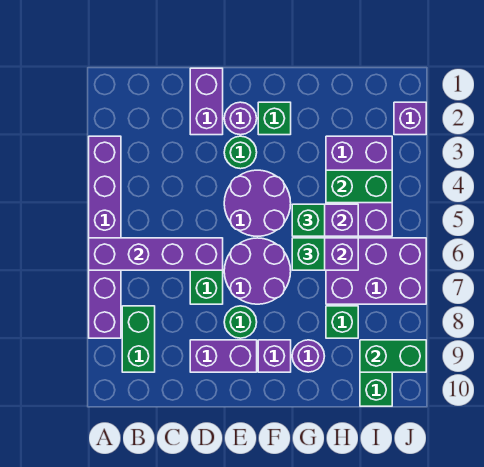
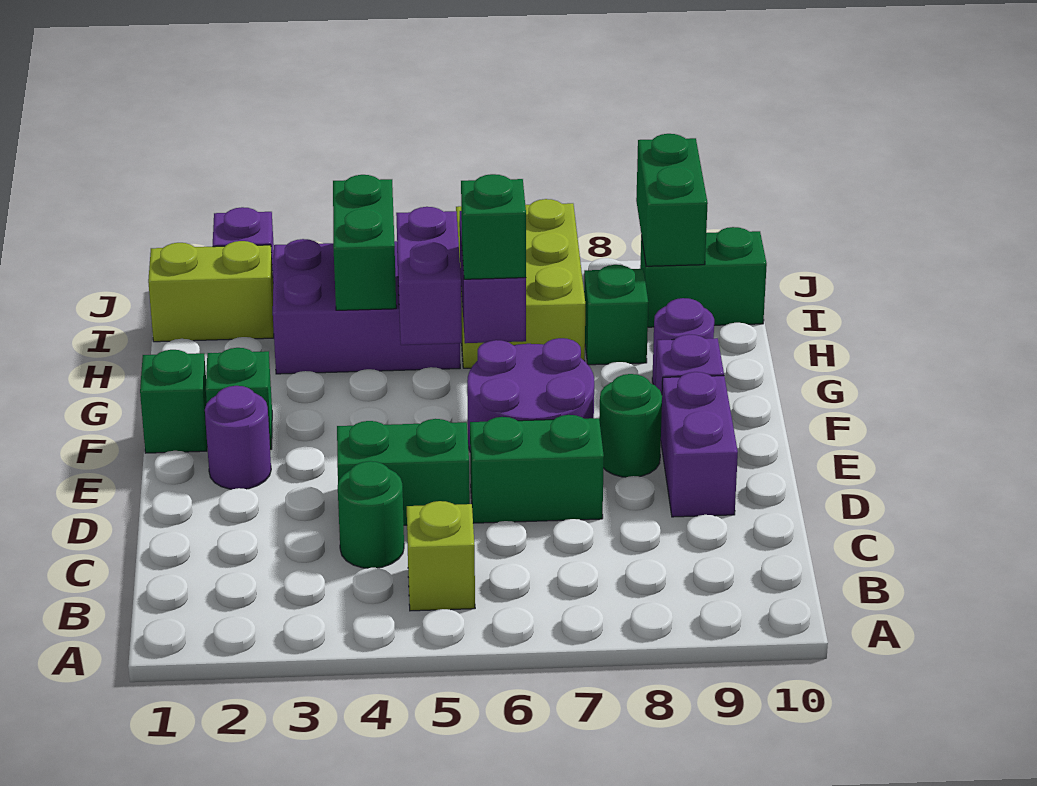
purple 1x6 brick [89,136,121,338] -> none
purple 1x4 brick [89,238,223,270] -> none
none -> lime 1x1 brick [407,501,475,611]
green 1x2 brick [122,306,155,372] -> green 1x2 brick moved to [337,419,470,525]
purple 1x2 brick [190,68,223,135] -> none
green 1x1 round brick [224,136,257,169] -> green 1x1 round brick moved to [338,461,404,568]
purple 2x2 round brick [224,170,291,236] -> none
green 1x1 brick [292,204,325,236] -> green 1x1 brick moved to [140,350,207,453]
purple 2x3 brick [326,238,426,304] -> lime 2x3 brick [456,199,585,368]
none -> lime 1x2 brick [148,241,274,342]

